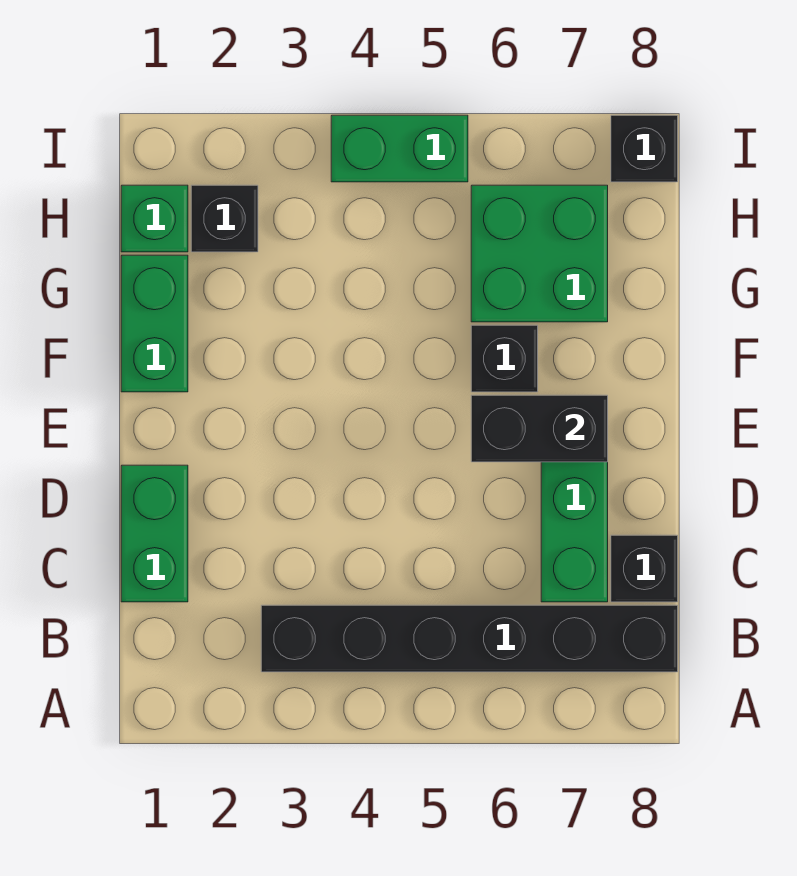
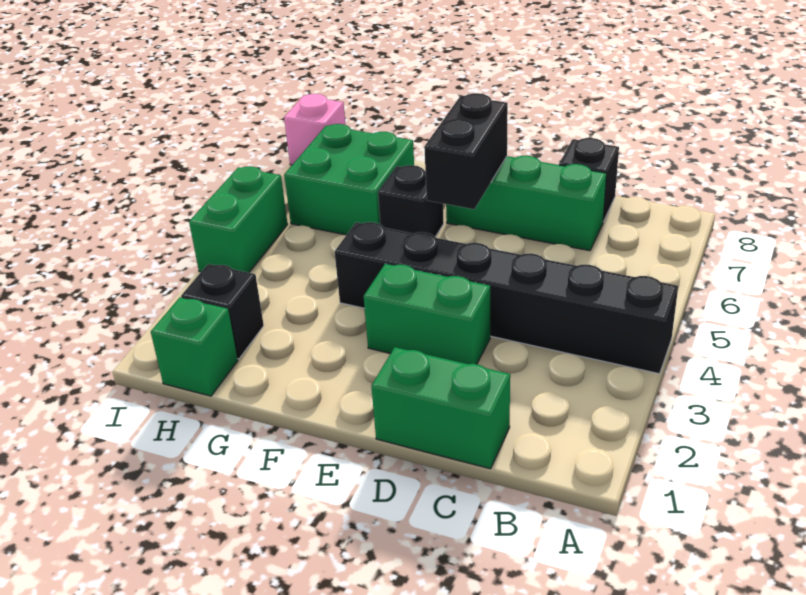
black 1x6 brick [261,605,678,672] -> black 1x6 brick turned to [335,222,678,374]
green 1x2 brick [121,255,188,392] -> green 1x2 brick moved to [364,264,490,364]
black 1x1 brick [611,115,678,182] -> pink 1x1 brick [284,94,346,165]

